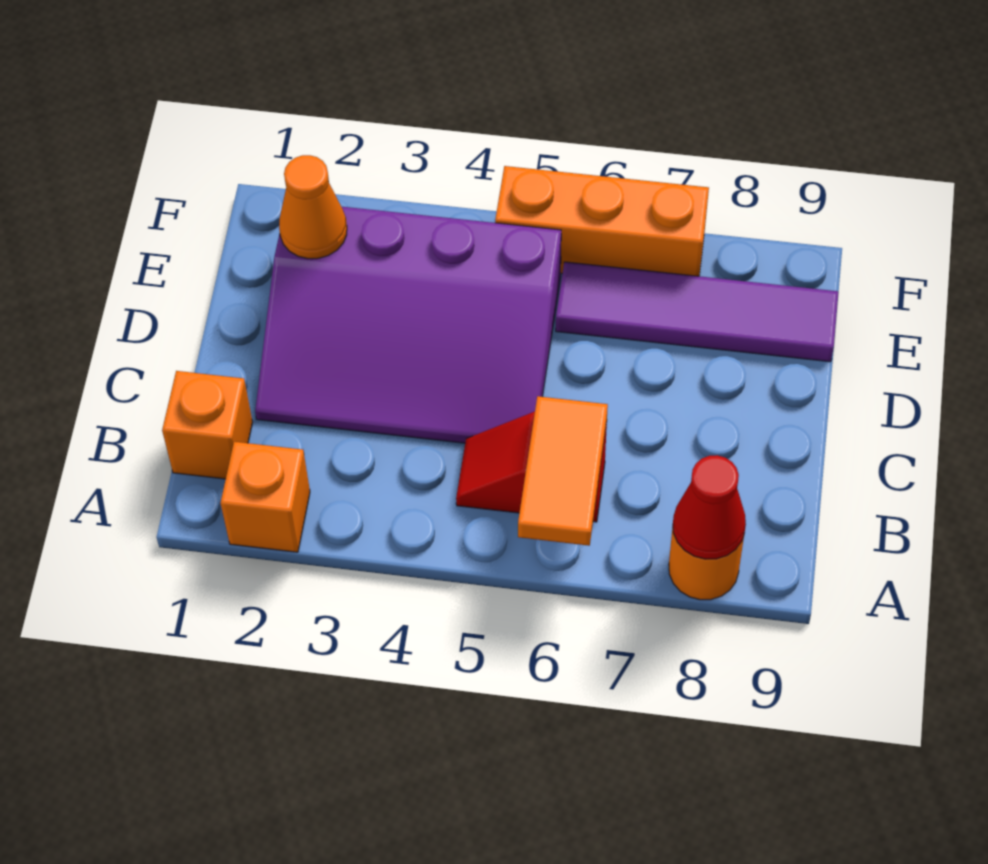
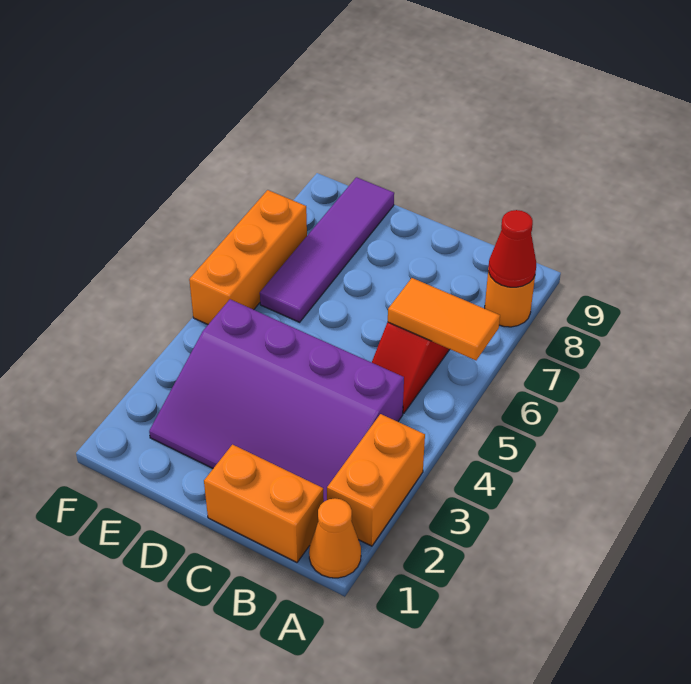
orange 1x1 brick [221,442,310,552] -> orange 1x2 brick [327,414,425,546]
orange 1x1 brick [162,371,253,479] -> orange 1x2 brick [204,445,324,562]
purple 3x4 slope [255,207,561,443] -> purple 3x4 slope turned to [149,299,404,501]
orange 1x1 cone [279,155,347,259] -> orange 1x1 cone moved to [309,498,361,578]

